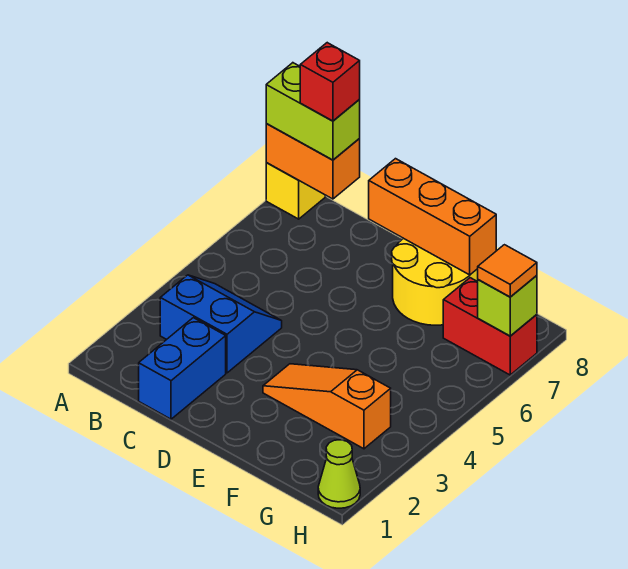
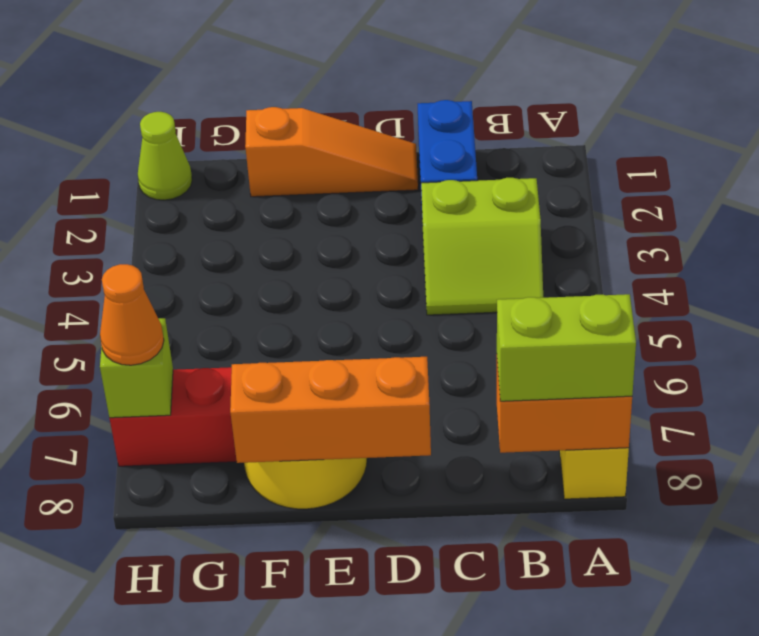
blue 2x2 slope [160,275,282,373] -> lime 2x2 slope [421,178,543,315]
red 1x1 brick [300,43,360,121] -> none
orange 1x3 slope [263,364,391,449] -> orange 1x3 slope moved to [245,107,418,197]
orange 1x1 tile [478,245,537,297] -> orange 1x1 cone [100,264,164,365]

